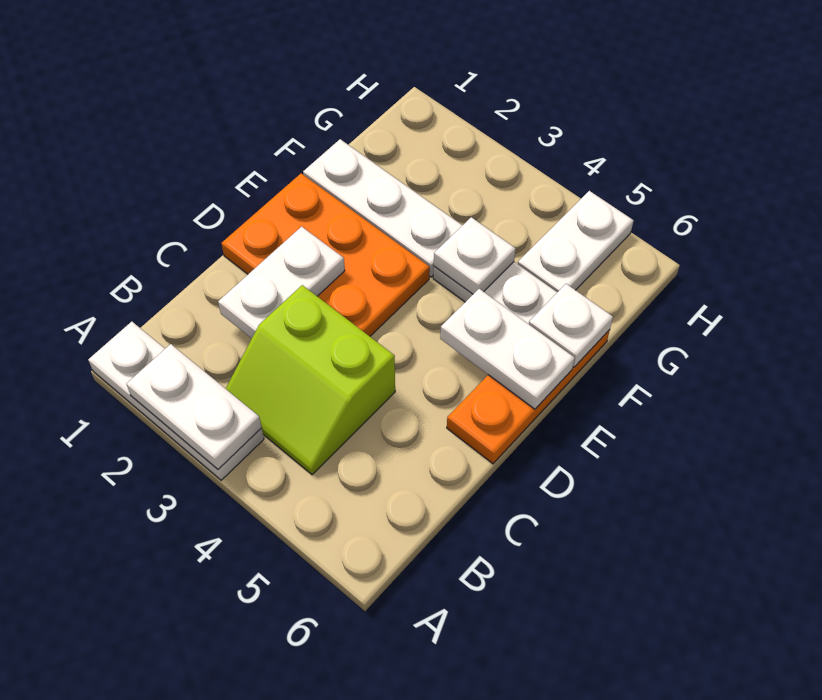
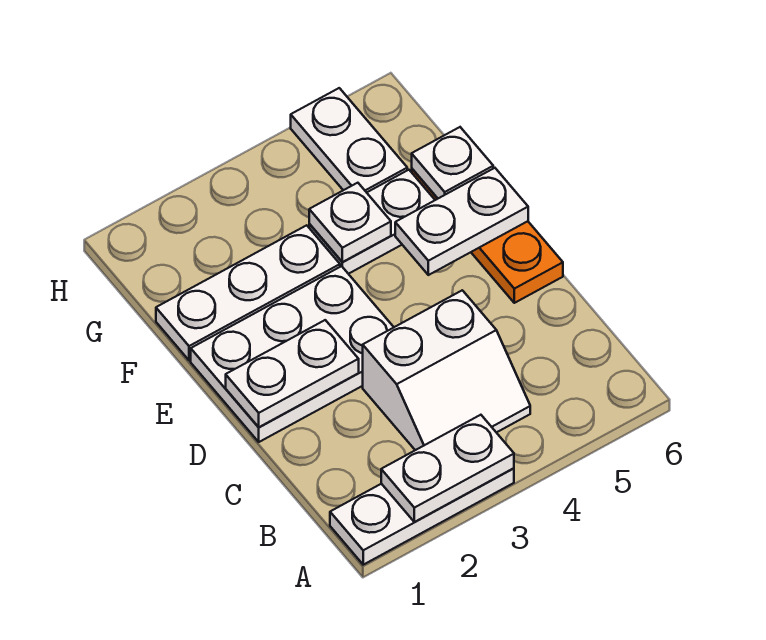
lime 2x2 slope [226,285,395,475] -> white 2x2 slope [363,290,530,450]
white 1x2 plate [218,227,345,338] -> white 1x2 plate turned to [226,320,359,427]
orange 2x3 plate [221,173,430,336] -> white 2x3 plate [191,266,394,442]

